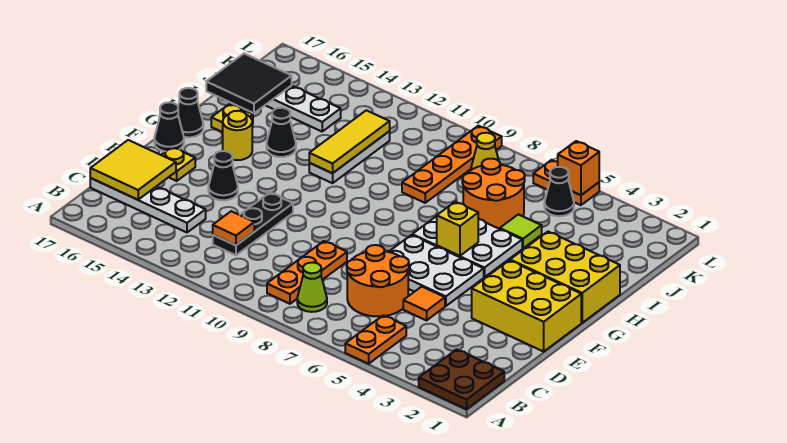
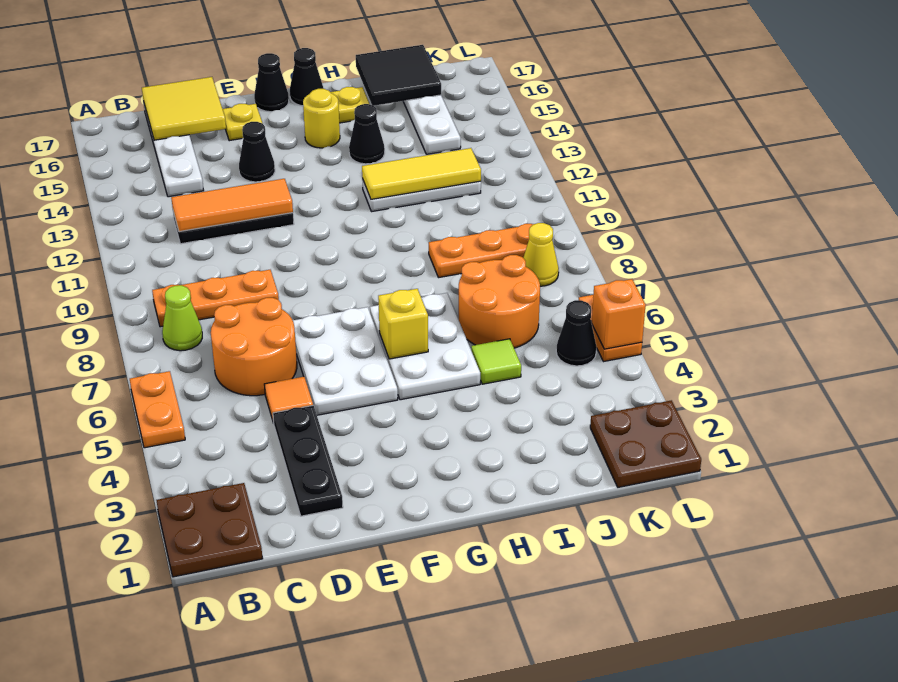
orange 1x2 plate [345,315,406,364] -> orange 1x2 plate turned to [130,371,185,448]
orange 1x1 tile [213,211,254,245] -> orange 1x3 tile [171,179,293,232]
none -> black 1x3 plate [273,405,343,516]
yellow 2x3 brick [472,260,581,352] -> none
yellow 2x3 brick [510,232,620,323] -> none
orange 1x4 plate [402,126,502,203] -> orange 1x3 plate [429,224,533,278]
none -> brown 2x2 plate [590,400,701,487]

